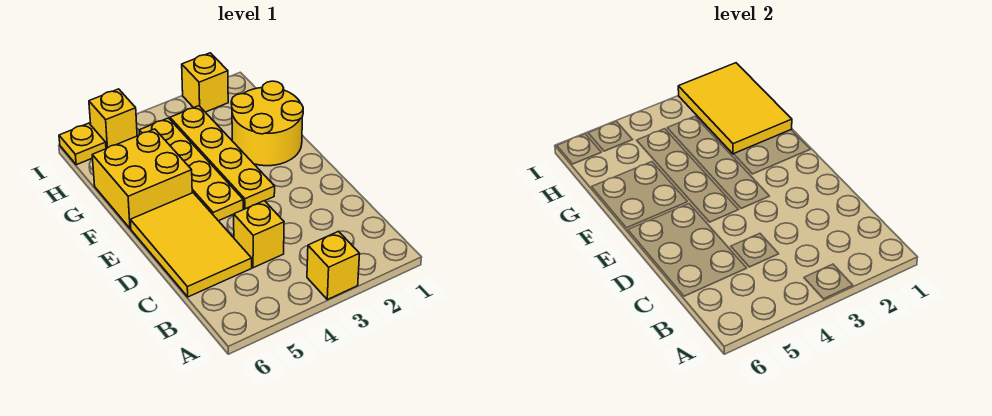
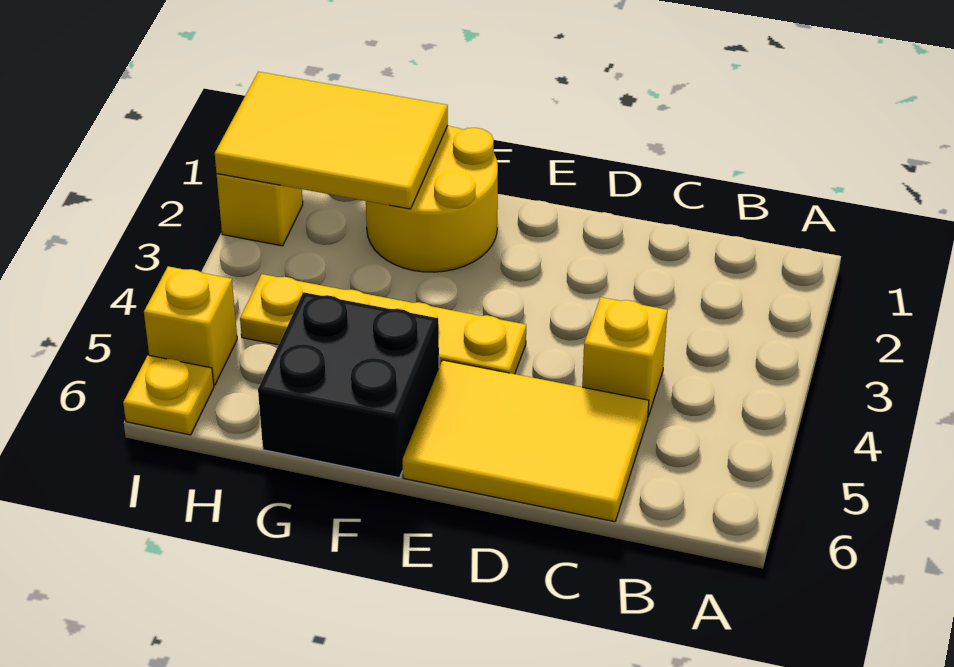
yellow 1x1 brick [307,231,360,300] -> none
yellow 1x4 plate [170,106,275,209] -> none
yellow 2x2 brick [92,129,192,229] -> black 2x2 brick [258,292,439,478]

